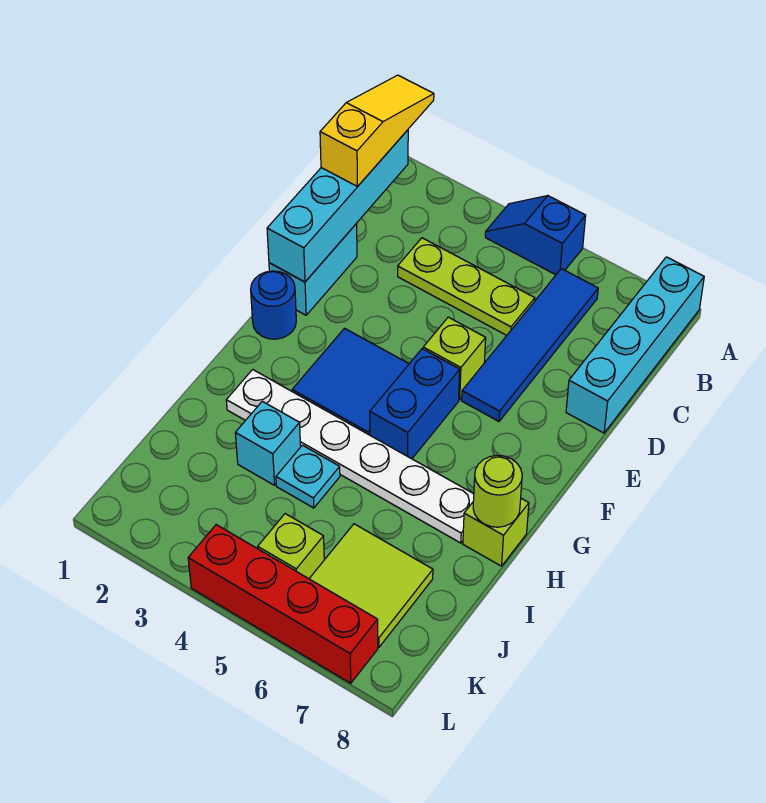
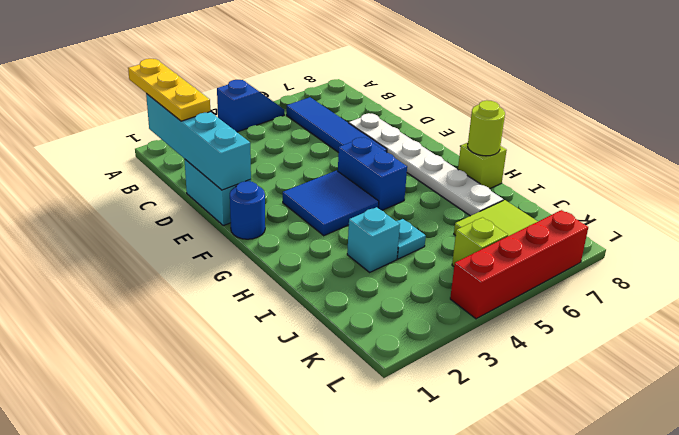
yellow 1x3 slope [320,75,434,187] -> yellow 1x3 plate [128,59,210,121]
blue 1x2 slope [485,196,586,275] -> blue 1x2 slope turned to [217,80,284,132]
cyan 1x4 brick [566,257,704,433] -> none
lime 1x3 plate [398,238,535,335] -> none
lime 1x1 brick [423,317,486,400] -> none
white 1x6 plate [226,370,474,543] -> white 1x6 plate turned to [349,113,504,216]

